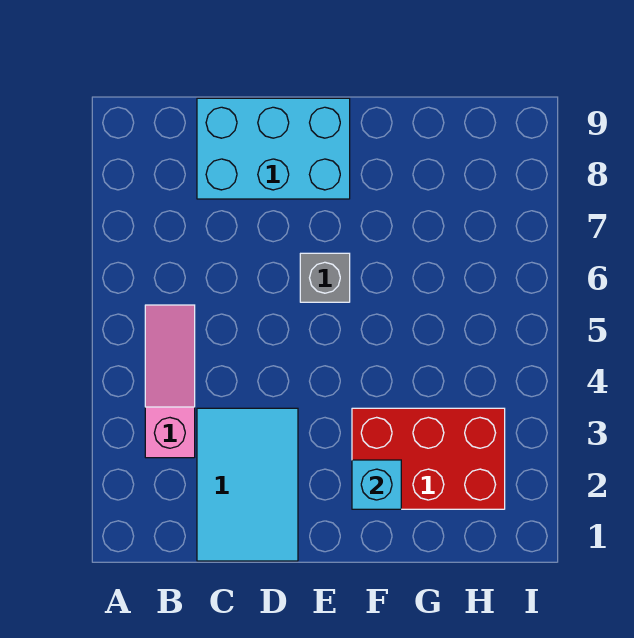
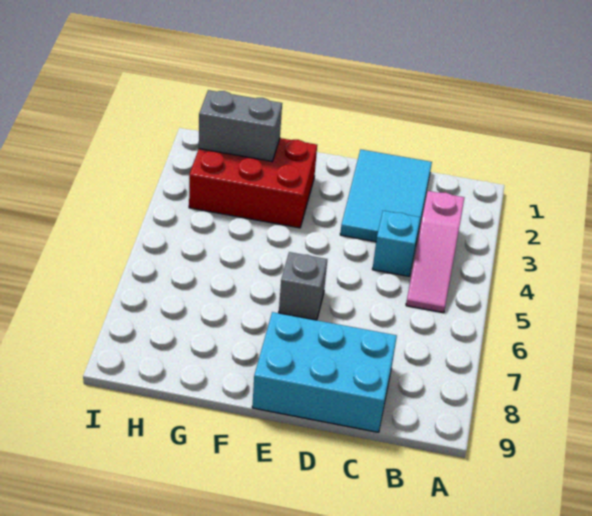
cyan 1x1 brick [352,460,401,509] -> cyan 1x1 brick moved to [373,211,420,276]
none -> grey 1x2 brick [199,90,282,161]

